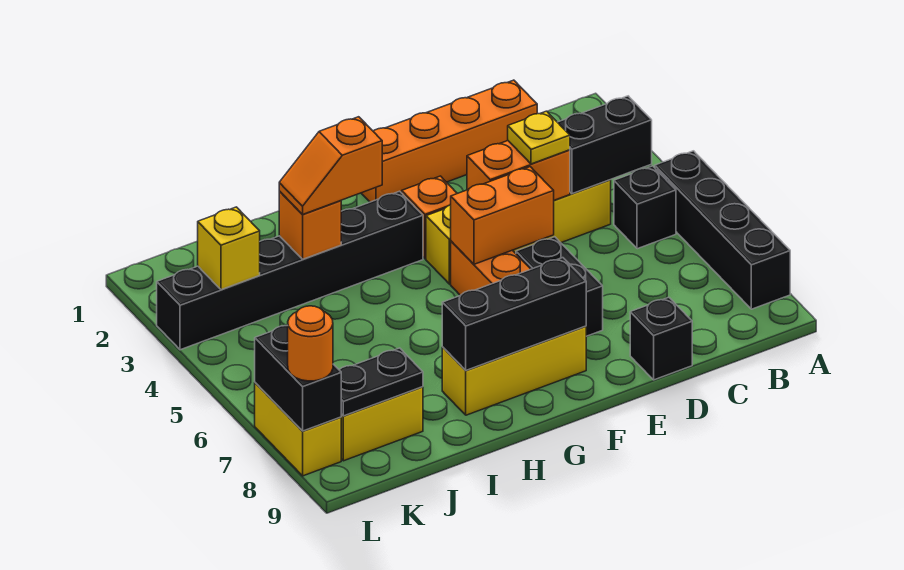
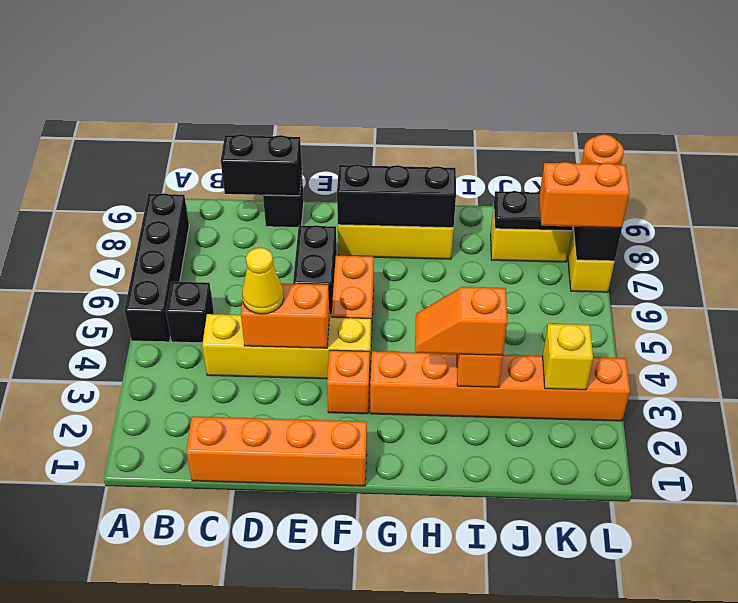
black 1x2 brick [558,96,652,194] -> black 1x2 brick moved to [221,134,302,196]
yellow 1x1 plate [508,111,570,164] -> yellow 1x1 cone [242,248,284,314]
orange 1x2 brick [451,167,554,264] -> orange 1x2 brick moved to [539,162,629,228]
black 1x6 brick [157,191,423,350] -> orange 1x6 brick [370,351,630,421]
orange 1x2 slope [279,117,382,215] -> orange 1x2 slope turned to [415,287,507,355]

